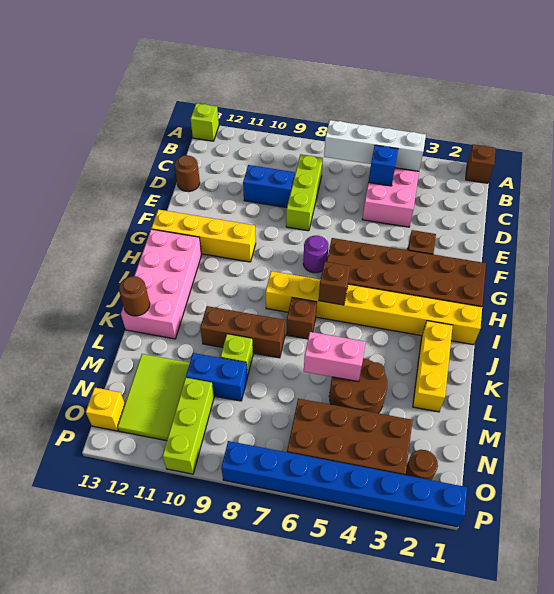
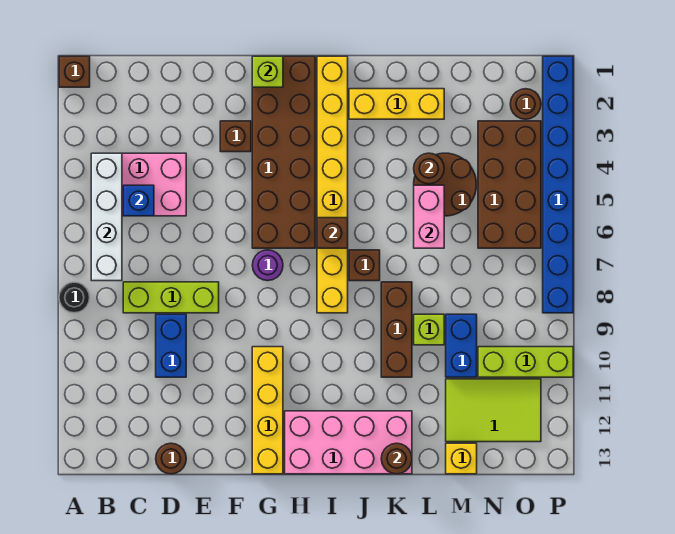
none -> black 1x1 round brick [59,282,90,313]
lime 1x1 brick [191,103,219,141] -> lime 1x1 brick moved to [252,56,283,87]
none -> brown 1x1 round brick [414,153,444,184]
yellow 1x1 brick [86,388,125,431] -> yellow 1x1 brick moved to [446,443,477,474]

